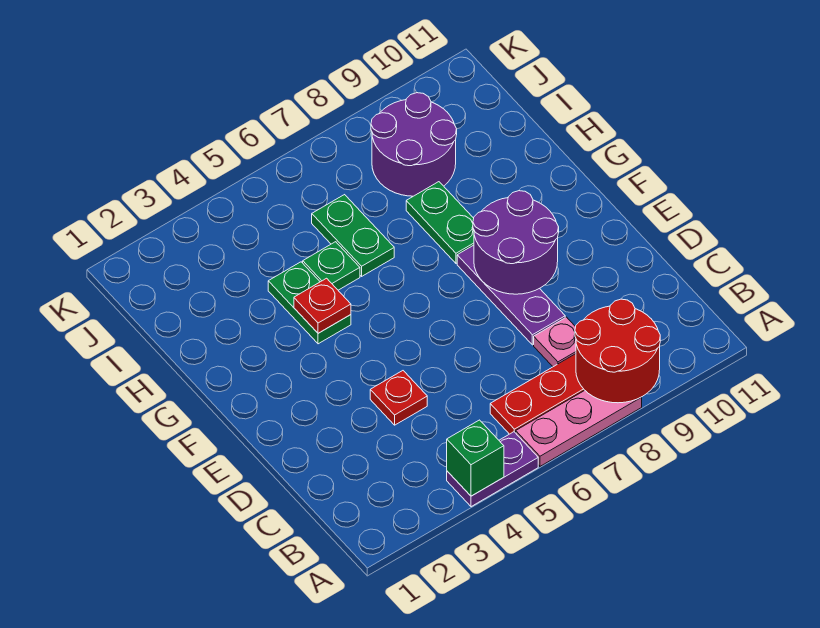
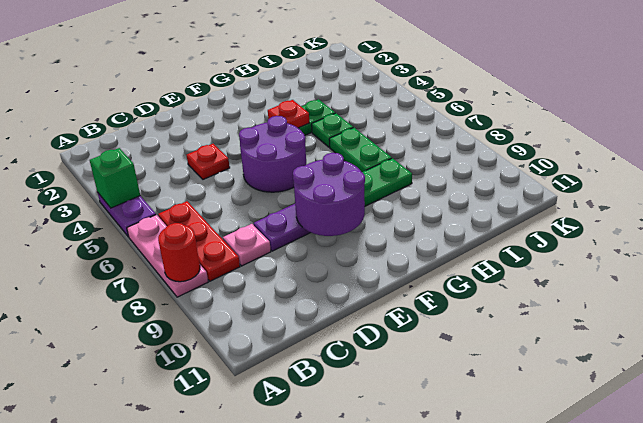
red 2x2 round brick [575,299,660,403] -> red 1x1 round brick [158,223,200,282]
green 1x2 plate [312,195,394,276] -> green 1x2 plate turned to [329,128,392,172]
purple 2x2 round brick [371,93,457,196] -> purple 2x2 round brick moved to [239,116,307,192]

